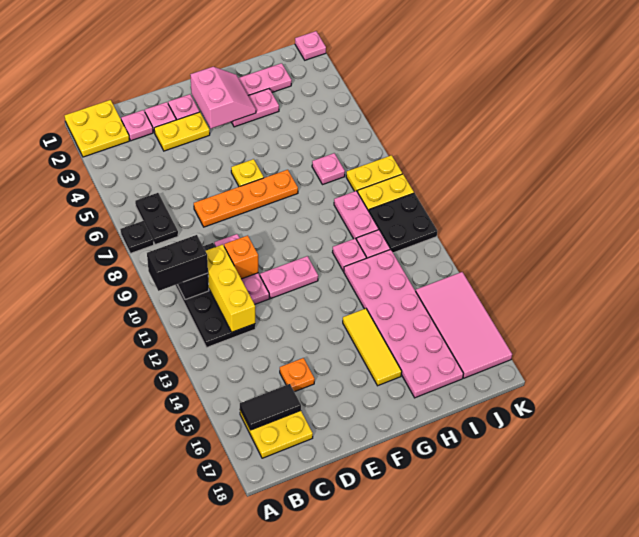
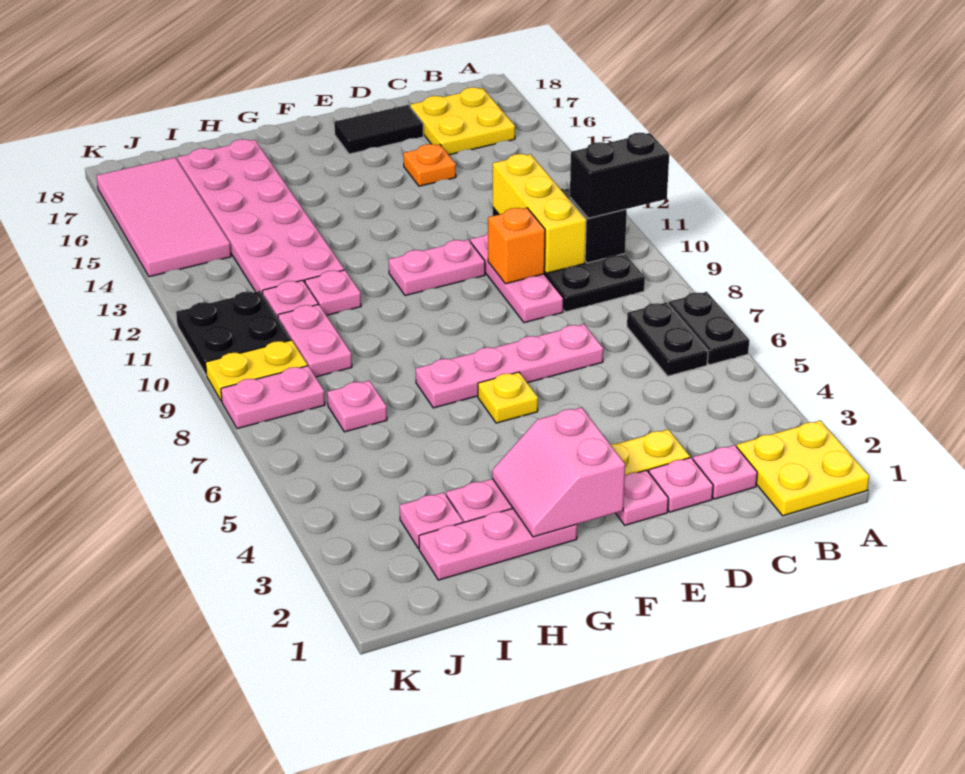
black 1x1 plate [120,221,154,253] -> black 1x2 plate [668,292,749,365]
black 1x2 tile [240,384,301,430] -> black 1x2 tile moved to [334,105,424,154]
orange 1x4 plate [194,170,298,227] -> pink 1x4 plate [416,324,603,408]
yellow 1x3 tile [343,309,402,386] -> none
yellow 1x2 plate [346,155,402,192] -> pink 1x2 plate [221,366,325,429]
pink 1x1 plate [295,31,326,60] -> pink 1x1 plate moved to [400,492,463,549]

